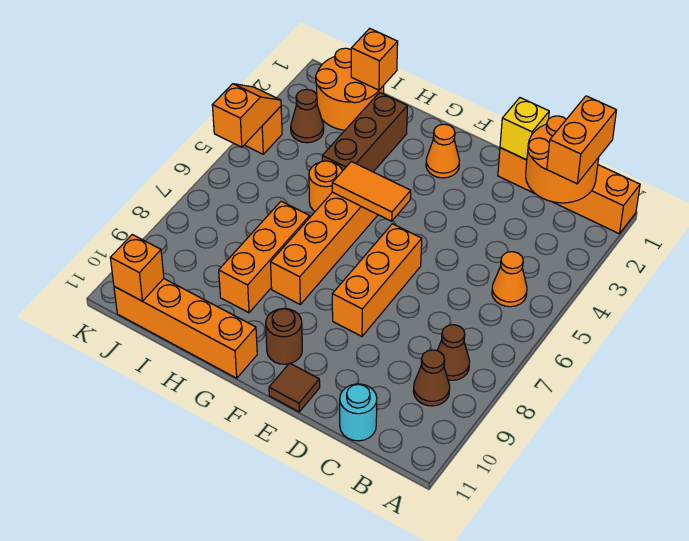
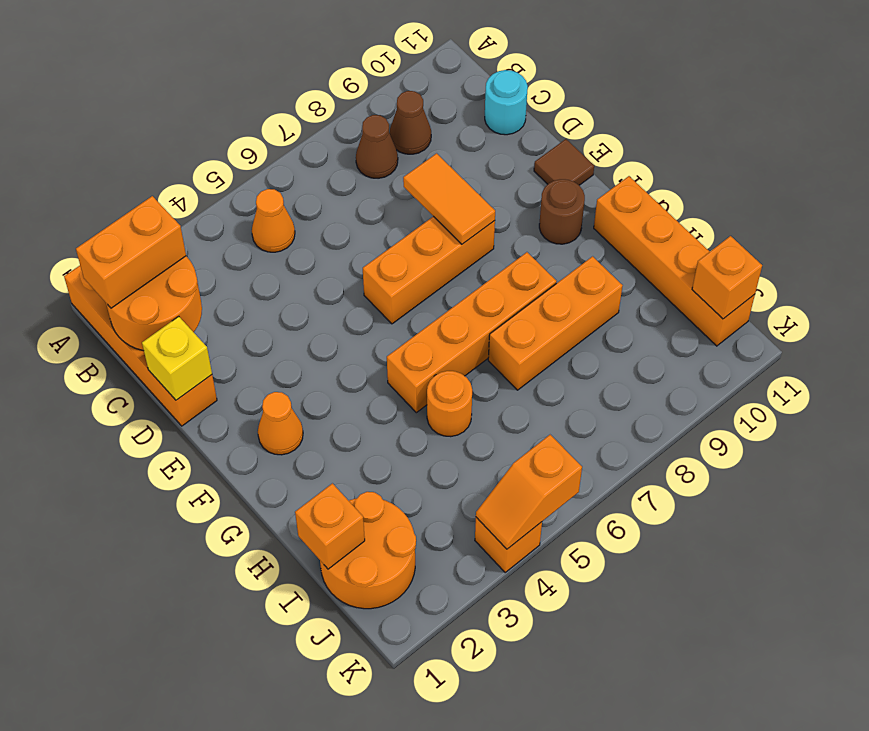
orange 1x2 tile [332,161,411,221] -> orange 1x2 tile moved to [403,153,495,244]
brown 1x3 brick [322,92,407,172] -> none
brown 1x1 cone [291,89,324,143] -> none

